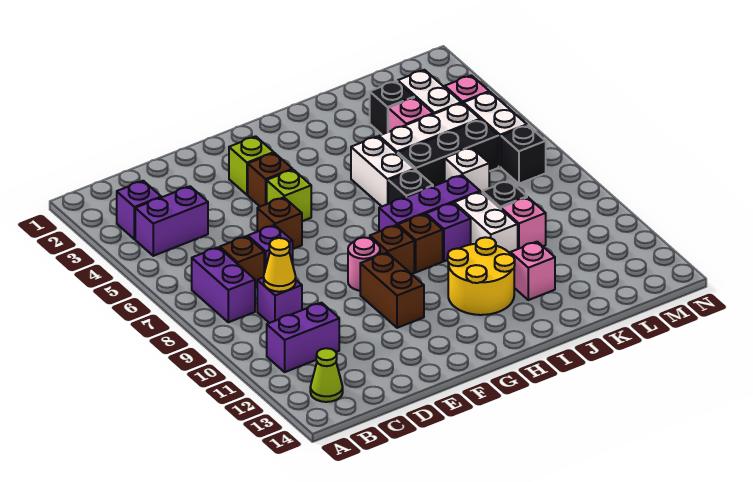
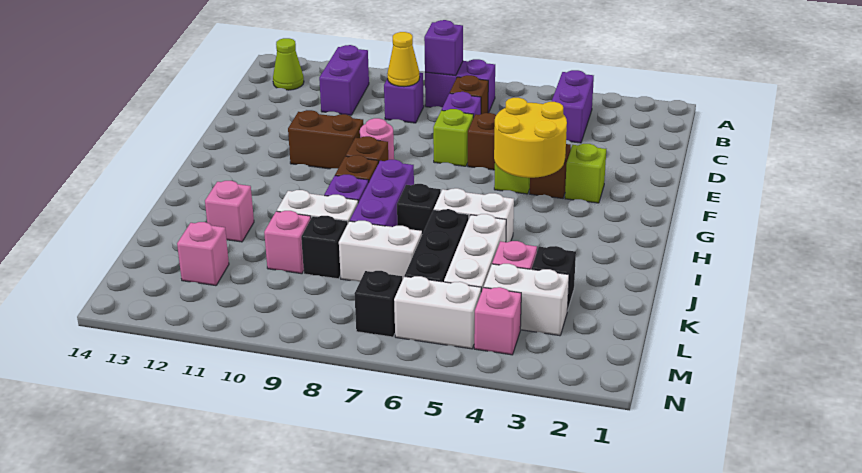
purple 1x1 brick [117,181,161,239] -> purple 1x1 brick moved to [424,20,463,76]
none -> lime 1x1 brick [433,109,473,166]
yellow 2x2 round brick [448,237,515,315] -> yellow 2x2 round brick moved to [494,98,567,178]
white 1x1 brick [445,147,489,192] -> white 1x2 brick [339,221,422,282]
none -> pink 1x1 brick [177,222,229,286]

